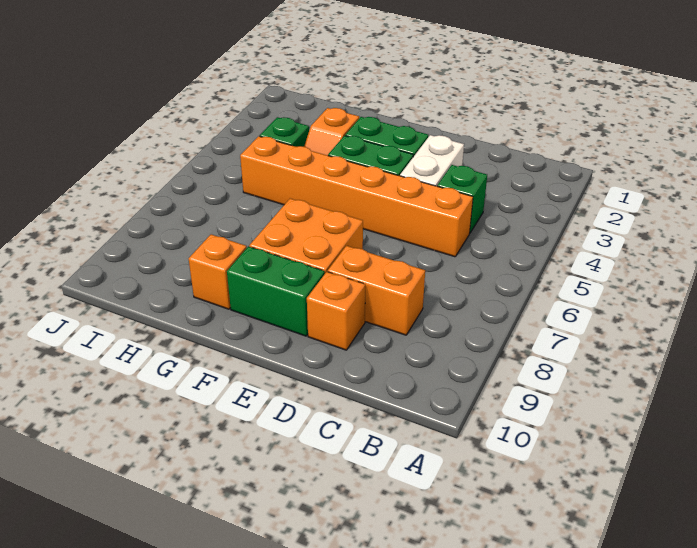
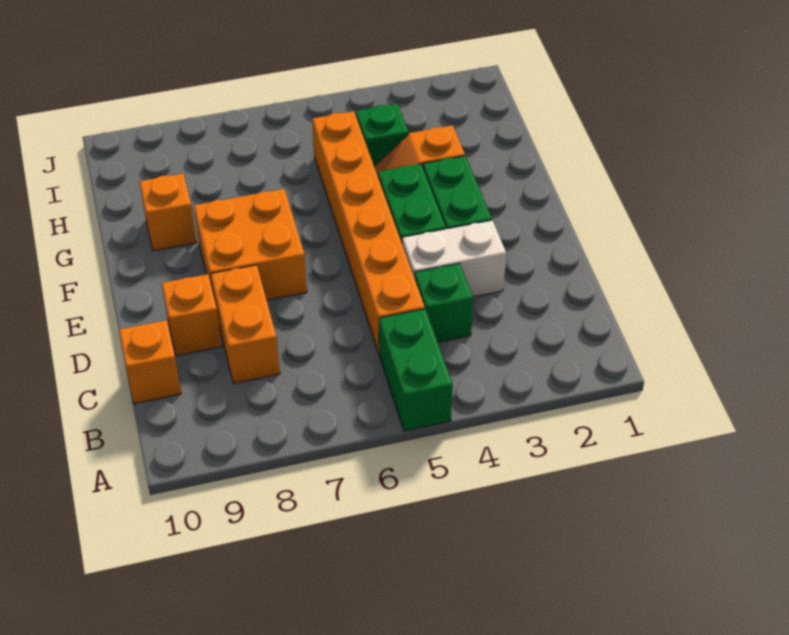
none -> orange 1x1 brick [119,320,181,404]
green 1x2 brick [227,246,325,336] -> green 1x2 brick moved to [379,309,453,431]

